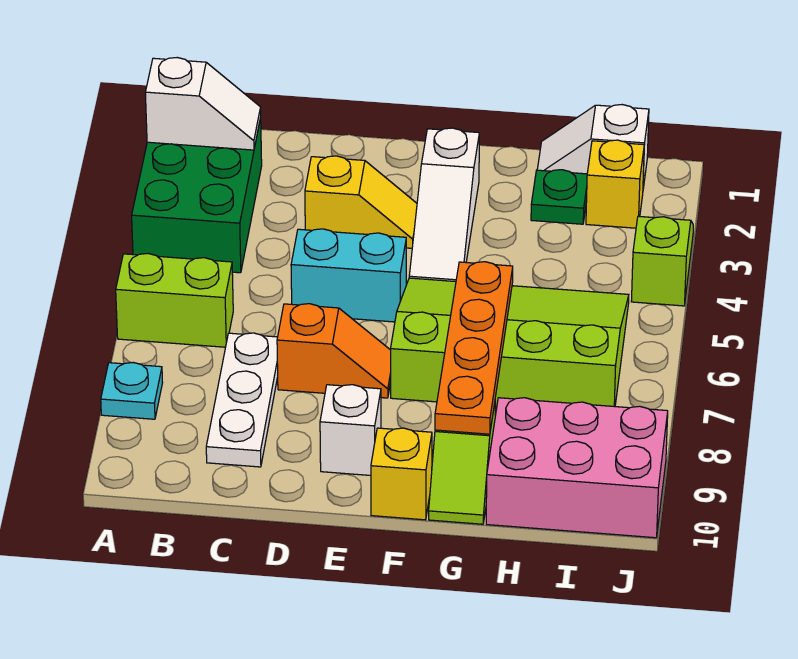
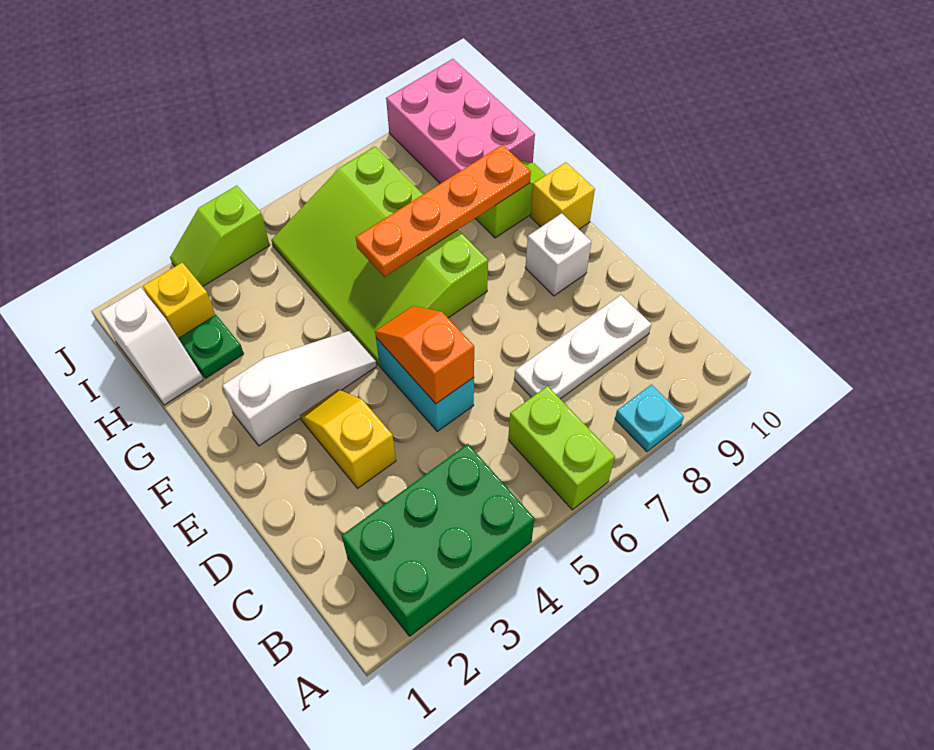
white 1x2 slope [145,58,261,150] -> none
orange 1x2 slope [277,304,391,398] -> orange 1x2 slope moved to [375,306,474,404]

